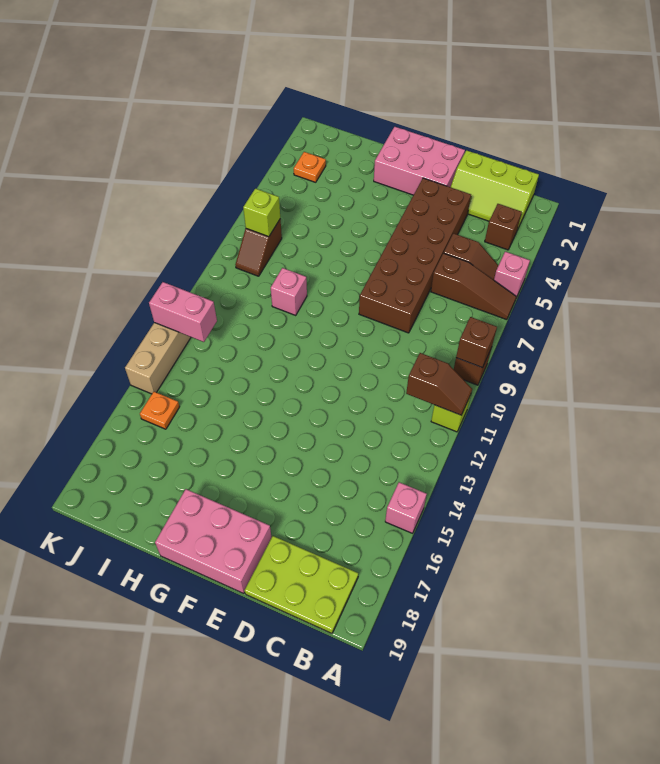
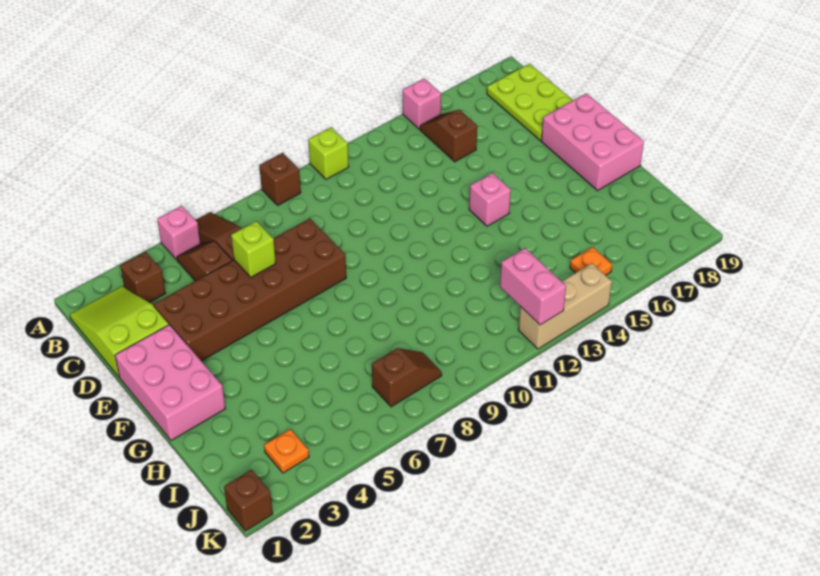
brown 1x1 brick [456,317,497,368] -> brown 1x1 brick moved to [224,470,273,531]
brown 1x2 slope [406,353,472,415] -> brown 1x2 slope moved to [420,110,477,162]
lime 2x3 slope [451,150,539,230] -> lime 2x3 slope turned to [70,286,169,377]
pink 1x1 brick [271,268,307,315] -> pink 1x1 brick moved to [469,173,511,226]
lime 1x1 brick [243,189,280,237] -> lime 1x1 brick moved to [231,221,276,277]

